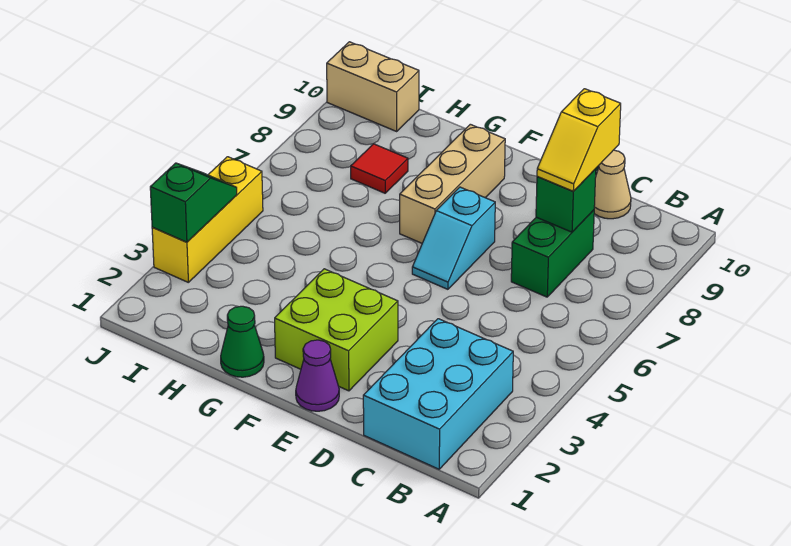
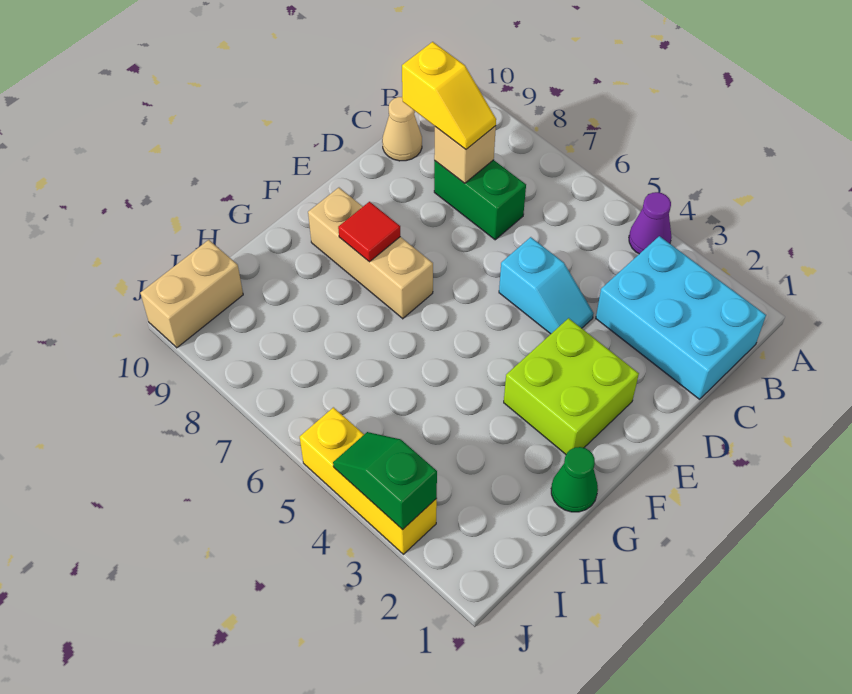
green 1x1 brick [536,169,596,232] -> tan 1x1 brick [434,126,496,183]
purple 1x1 cone [296,340,339,411] -> purple 1x1 cone moved to [629,192,672,254]
cyan 1x2 slope [412,187,495,289] -> cyan 1x2 slope moved to [499,237,593,334]
red 1x1 tile [351,144,408,193] -> red 1x1 tile moved to [338,202,400,262]

